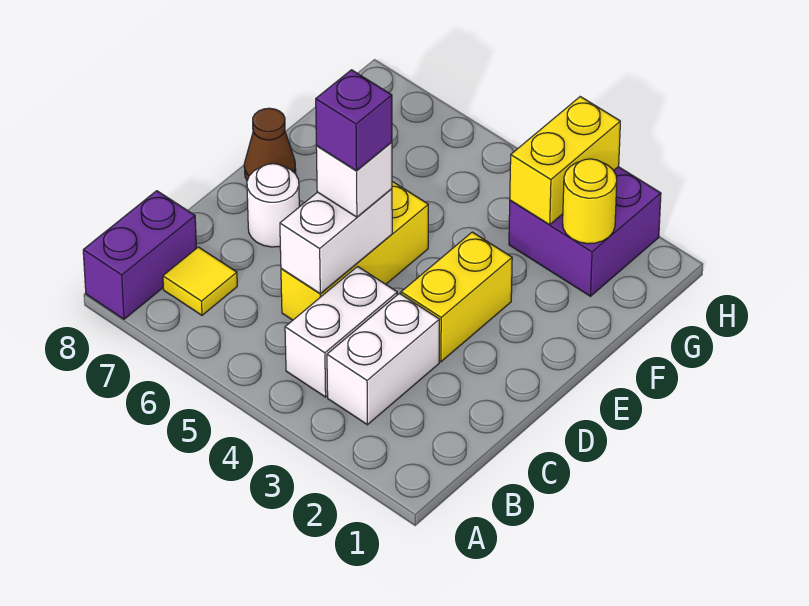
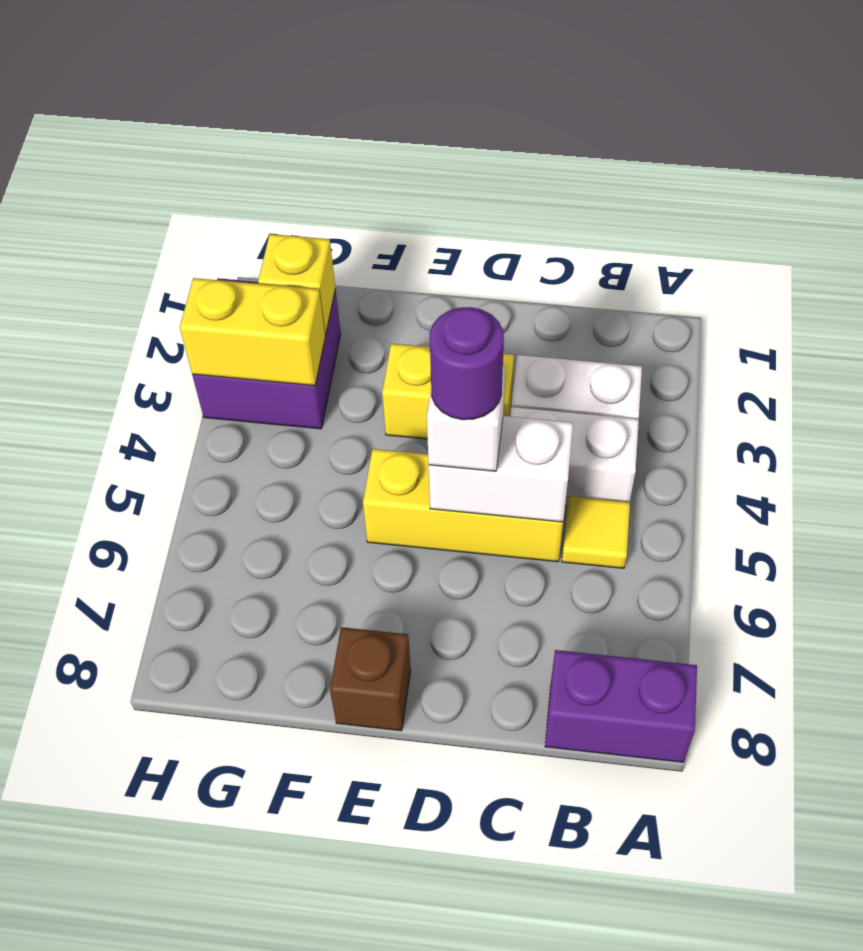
yellow 1x1 tile [163,247,237,315] -> yellow 1x1 tile moved to [562,496,630,568]
purple 1x1 brick [316,70,392,171] -> purple 1x1 round brick [430,307,504,420]
white 1x1 round brick [247,164,299,247] -> none
brown 1x1 cone [244,108,296,181] -> brown 1x1 brick [330,627,411,731]
yellow 1x1 round brick [563,159,617,244] -> yellow 1x1 brick [258,234,335,335]

